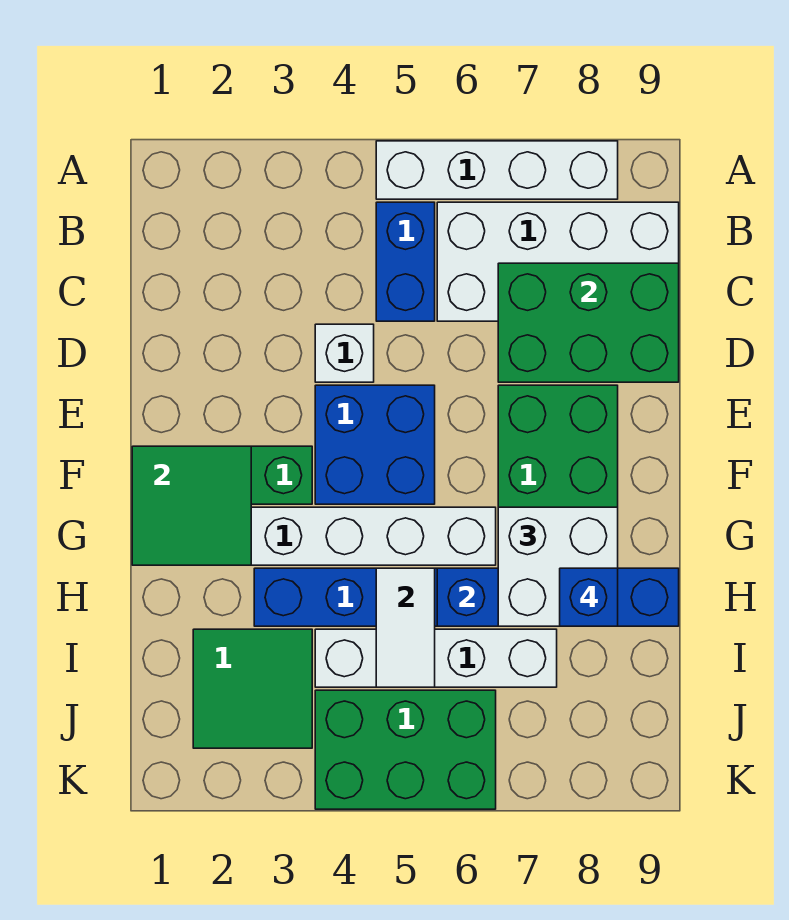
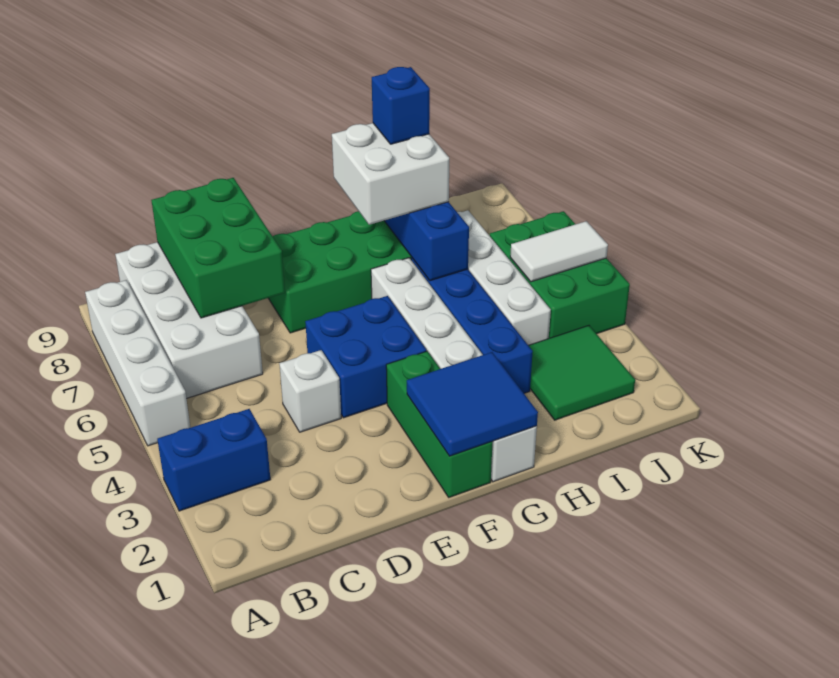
blue 1x2 brick [376,202,435,321] -> blue 1x2 brick moved to [157,409,271,511]
green 2x2 tile [132,446,251,565] -> blue 2x2 tile [407,352,538,456]
white 1x2 tile [376,568,435,687] -> white 1x2 tile moved to [510,221,608,282]

